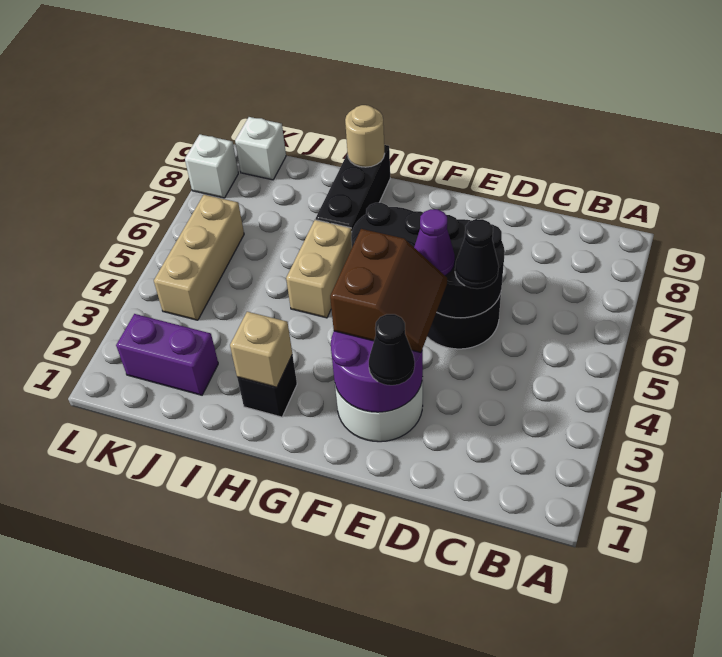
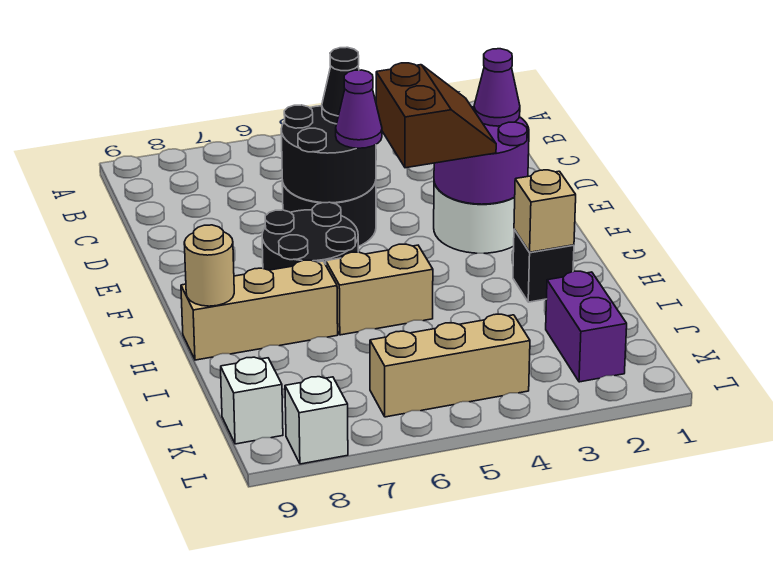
black 1x1 cone [369,314,415,385] -> purple 1x1 cone [474,49,520,126]
brown 2x2 slope [330,229,447,353] -> brown 2x2 slope turned to [376,63,496,168]
black 1x3 brick [316,145,390,232] -> tan 1x3 brick [181,260,338,360]

